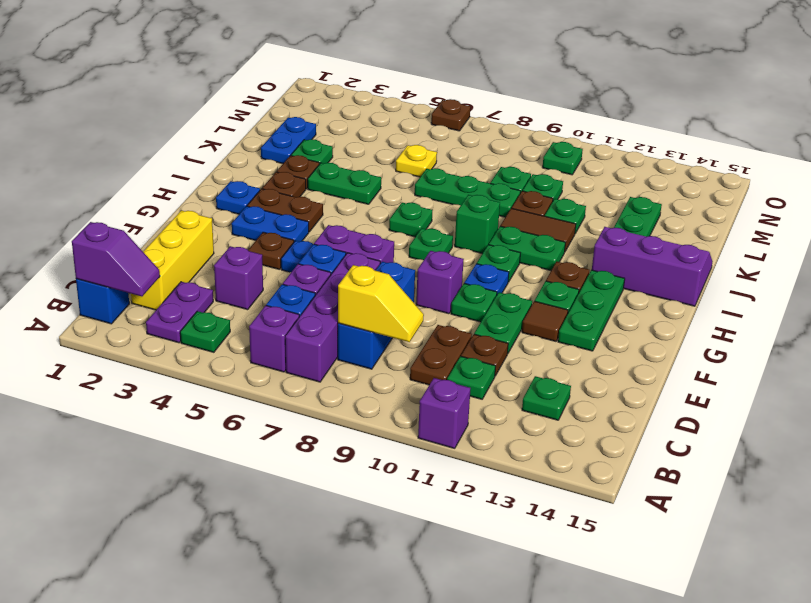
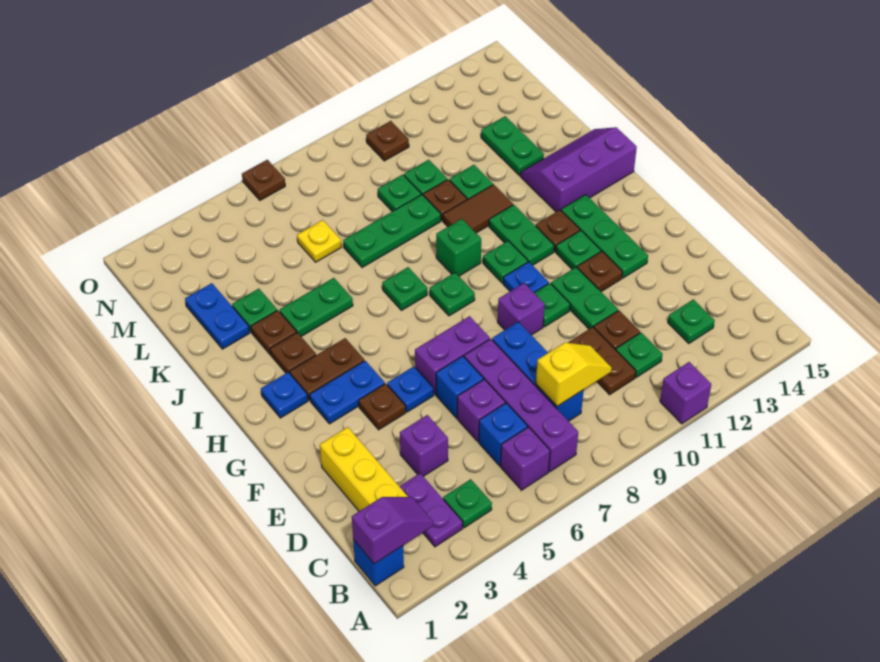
brown 1x1 tile [522,301,568,341] -> brown 1x1 plate [577,251,622,292]
green 1x2 plate [489,226,565,271] -> green 1x2 plate turned to [489,205,554,265]
green 1x1 plate [542,142,583,175] -> brown 1x1 plate [366,121,409,161]

